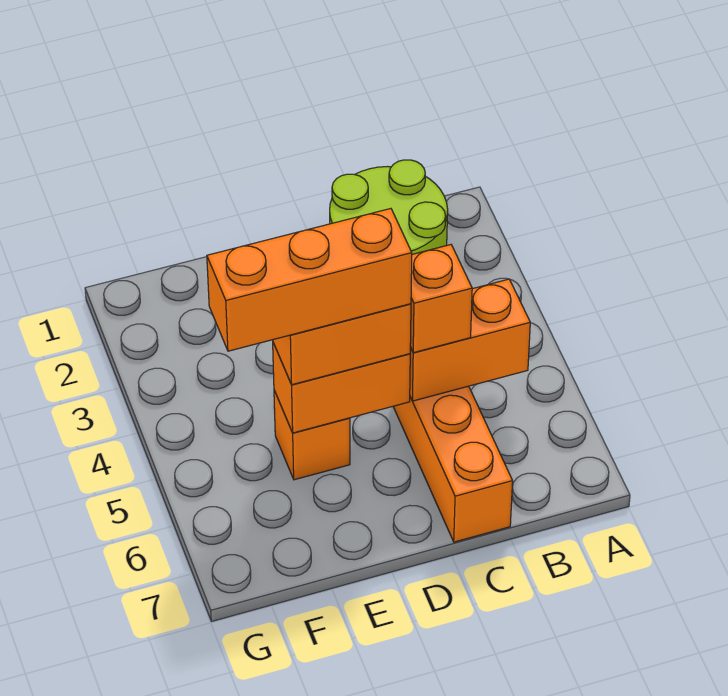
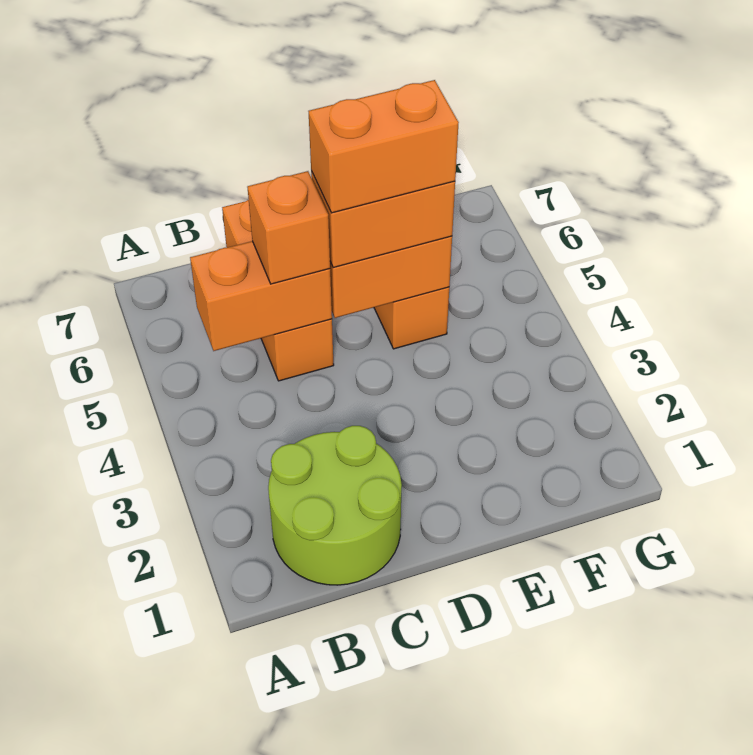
orange 1x3 brick [207,209,412,351] -> orange 1x2 brick [308,80,459,213]

